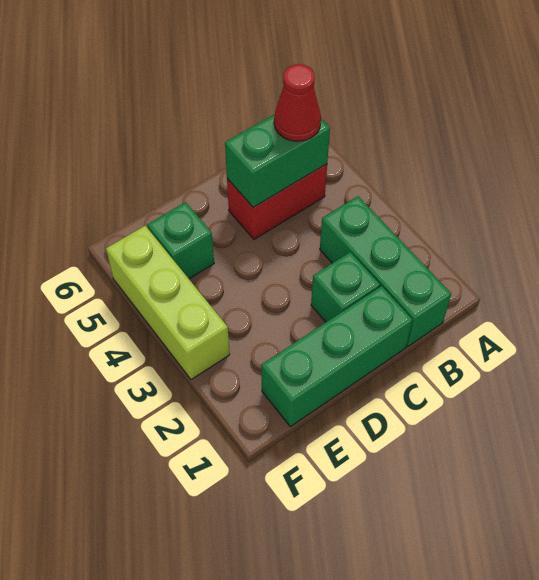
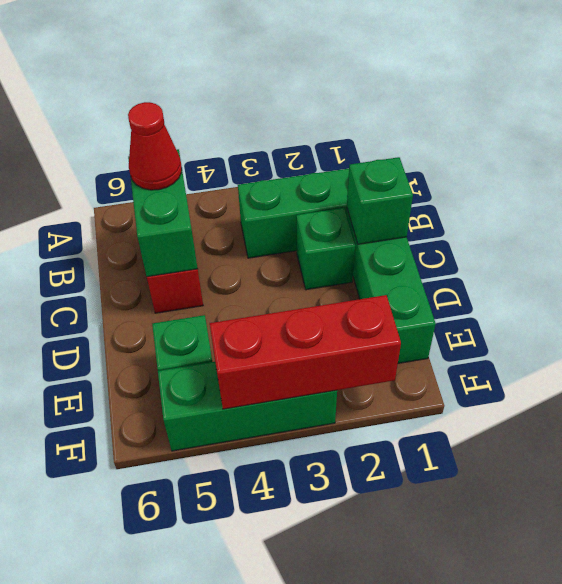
none -> green 1x1 brick [347,157,413,244]
none -> red 1x3 brick [210,295,401,409]
lime 1x3 brick [106,226,230,380] -> green 1x3 brick [158,362,337,451]

